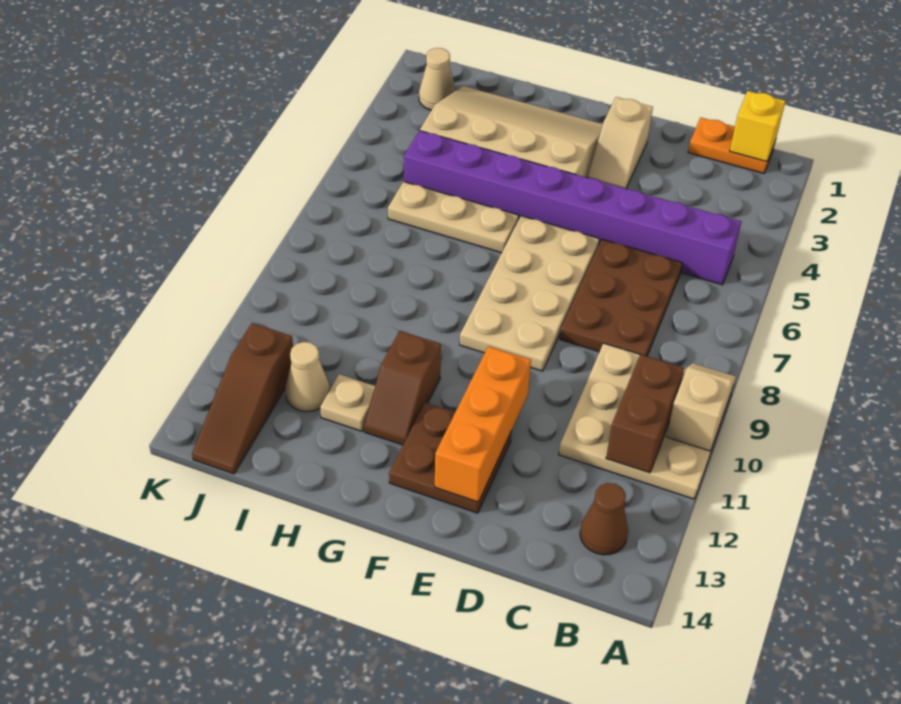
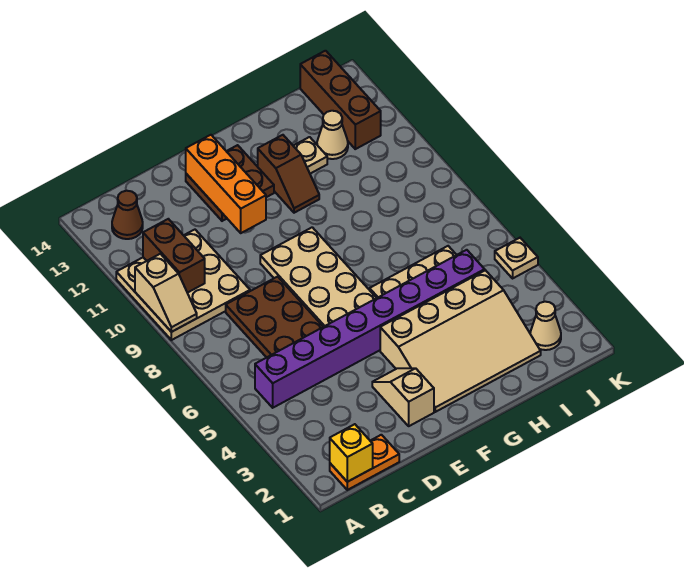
brown 1x2 slope [364,331,441,445] -> brown 1x2 slope turned to [258,135,319,213]
brown 1x3 slope [192,323,293,474] -> brown 1x3 brick [300,51,381,149]
none -> tan 1x1 plate [495,238,538,278]

